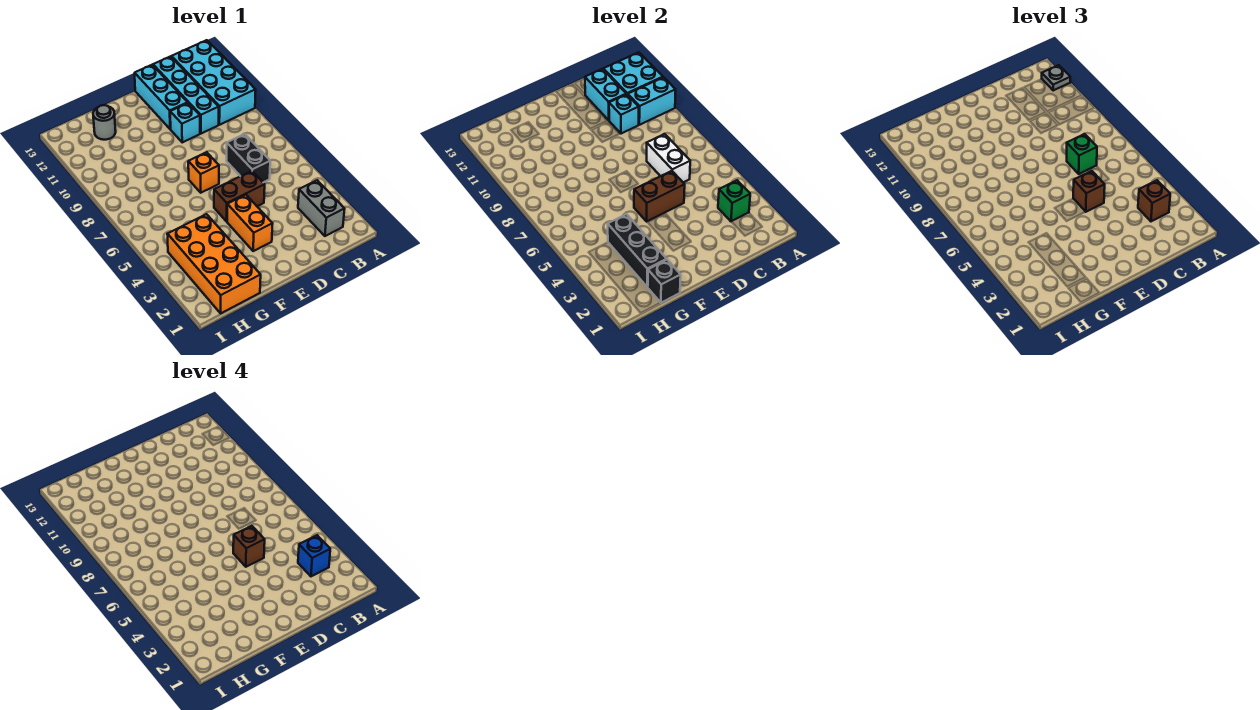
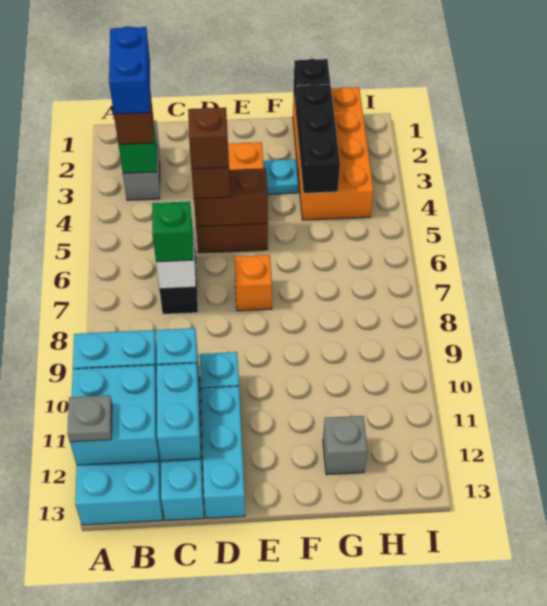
blue 1x1 brick [298,535,330,576] -> blue 1x2 brick [109,26,150,114]
none -> cyan 1x1 plate [263,159,298,194]
grey 1x1 round brick [93,105,116,140] -> grey 1x1 brick [323,416,368,475]

